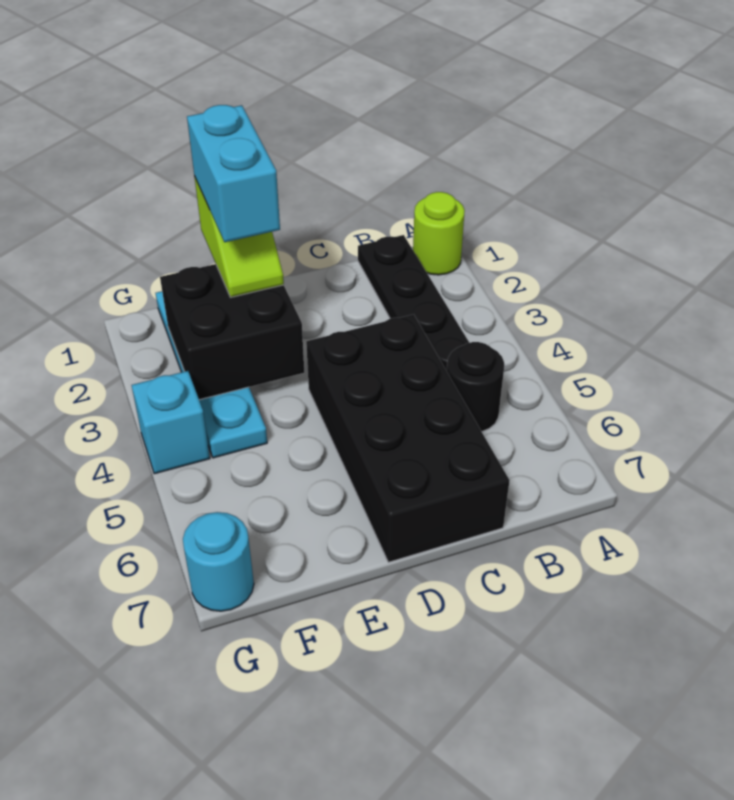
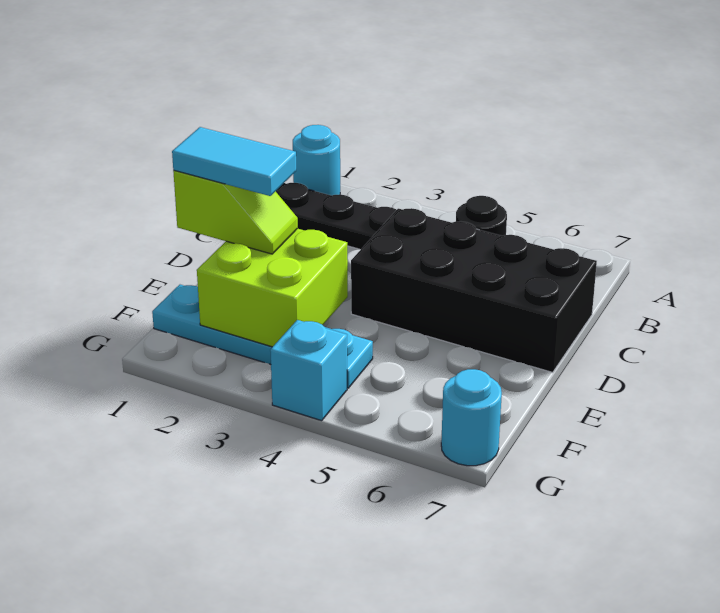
lime 1x1 round brick [413,192,465,275] -> cyan 1x1 round brick [293,125,340,195]
cyan 1x2 brick [187,105,280,242] -> cyan 1x2 tile [172,127,296,196]
black 2x2 brick [160,264,304,400] -> lime 2x2 brick [197,229,348,347]

